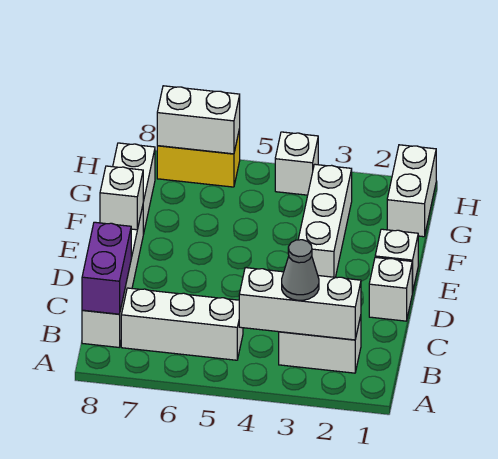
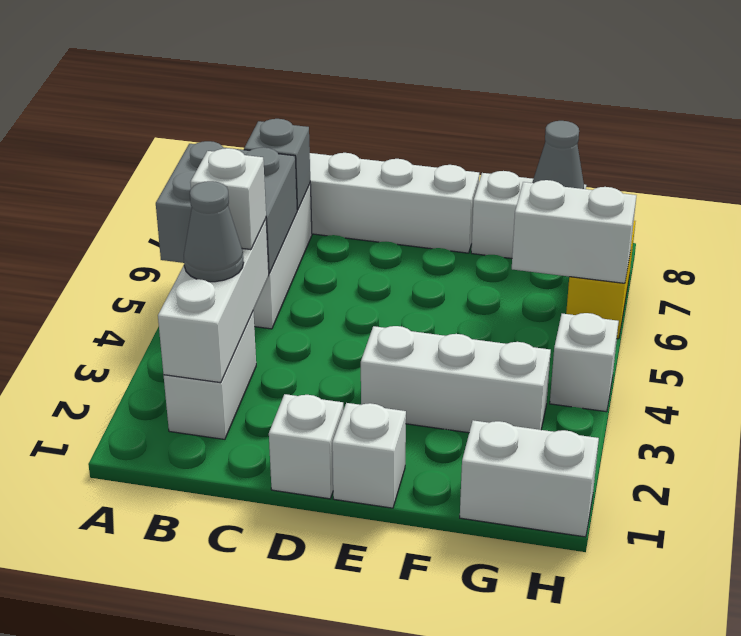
none -> grey 2x2 brick [156,141,297,273]
none -> grey 1x1 brick [244,119,310,210]
purple 1x2 brick [82,222,131,314] -> none
white 1x1 brick [100,166,143,230] -> white 1x1 brick moved to [190,148,266,250]
none -> grey 1x1 cone [532,121,584,189]
white 1x2 brick [157,86,240,154] -> white 1x2 brick turned to [512,180,636,283]

